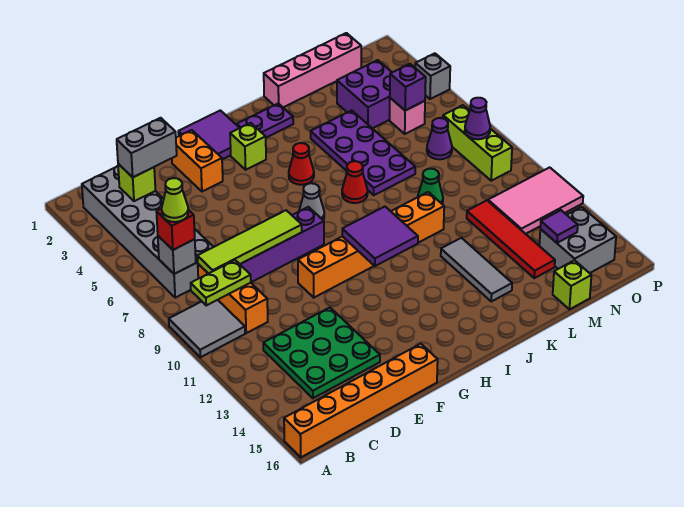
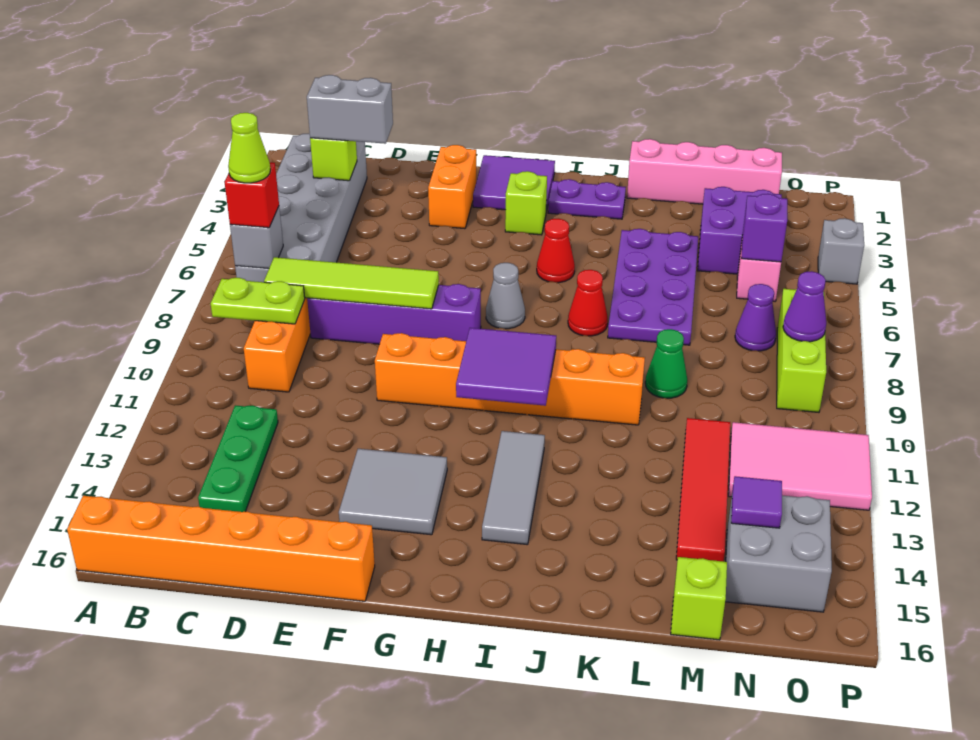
grey 2x2 tile [169,300,245,357] -> grey 2x2 tile moved to [339,449,447,535]
green 3x3 plate [263,308,380,398] -> green 1x3 plate [198,405,278,512]
grey 1x3 tile [441,238,512,301] -> grey 1x3 tile moved to [482,431,545,545]

